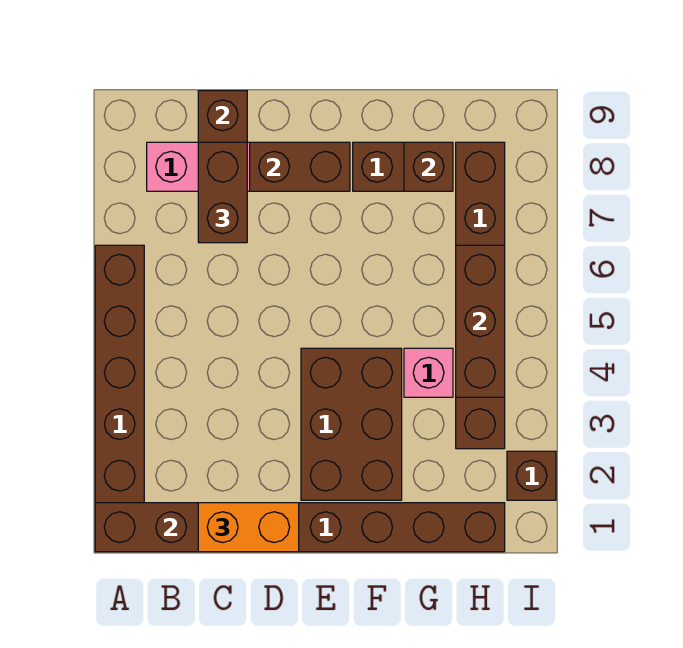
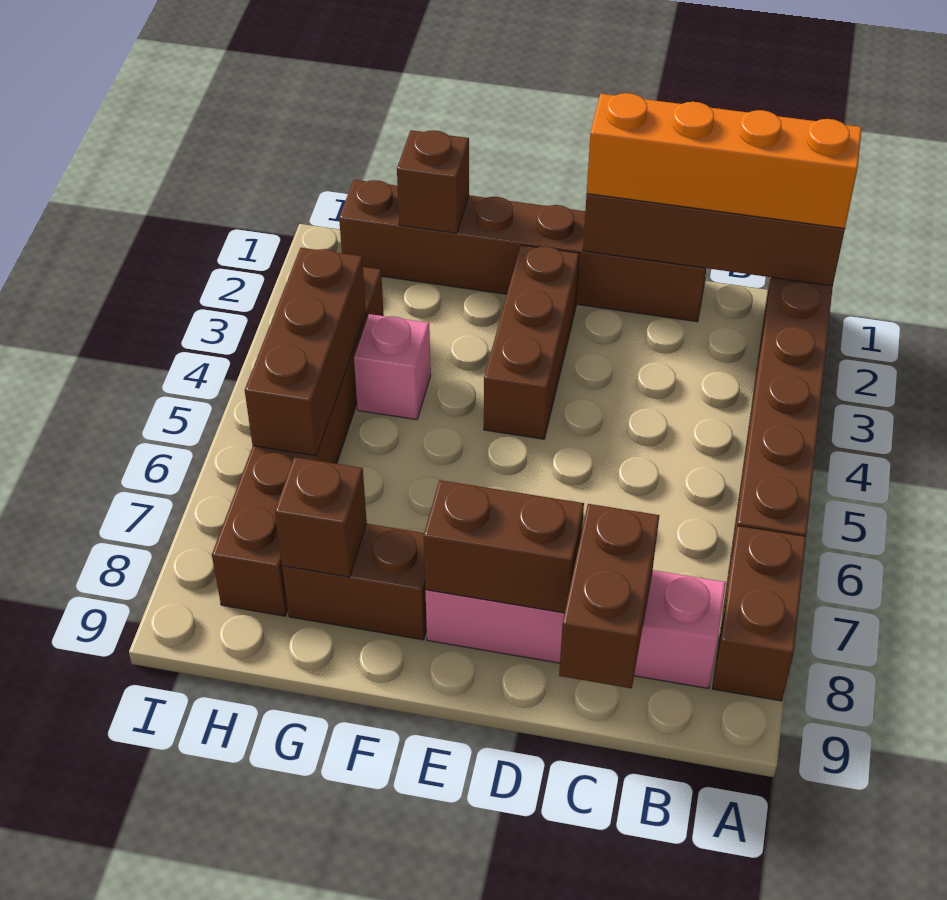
orange 1x2 brick [198,503,299,552] -> orange 1x4 brick [587,93,862,229]
brown 1x2 brick [198,142,247,243] -> brown 1x2 brick moved to [712,526,806,701]
brown 2x3 brick [301,348,402,500] -> brown 1x3 brick [484,245,579,439]
brown 1x1 brick [507,451,556,500] -> brown 1x1 brick moved to [397,130,469,233]

